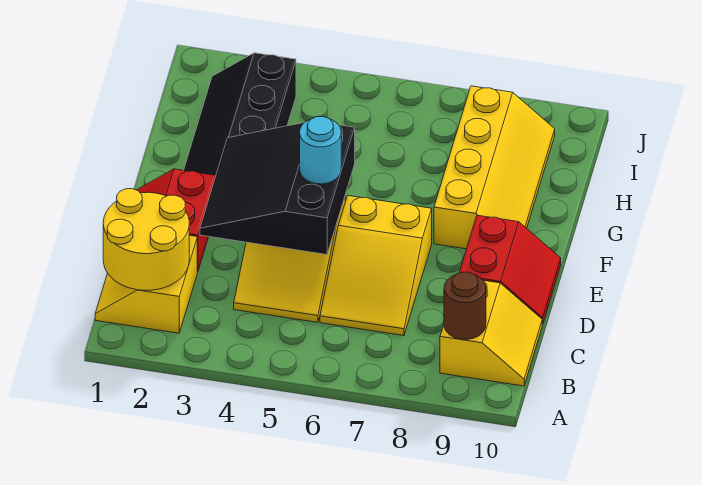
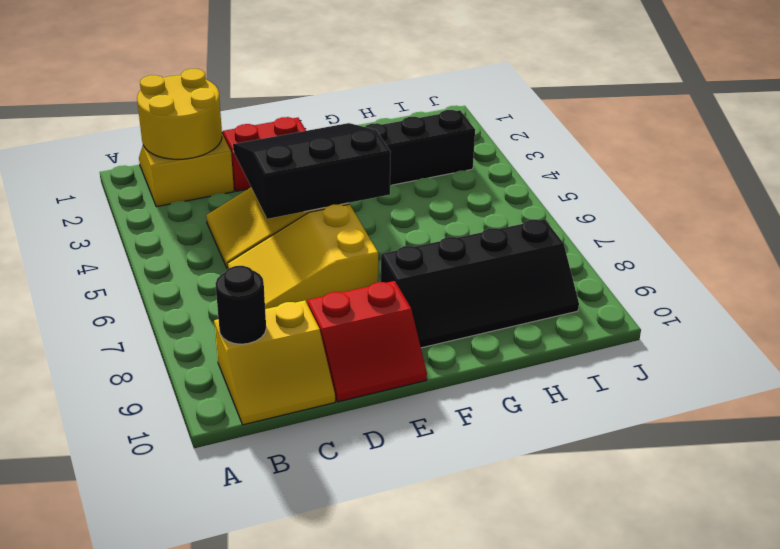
brown 1x1 round brick [444,272,486,339] -> black 1x1 round brick [215,266,266,344]
cyan 1x1 round brick [300,117,341,184] -> none
yellow 2x4 slope [434,86,555,249] -> black 2x4 slope [381,219,579,348]

